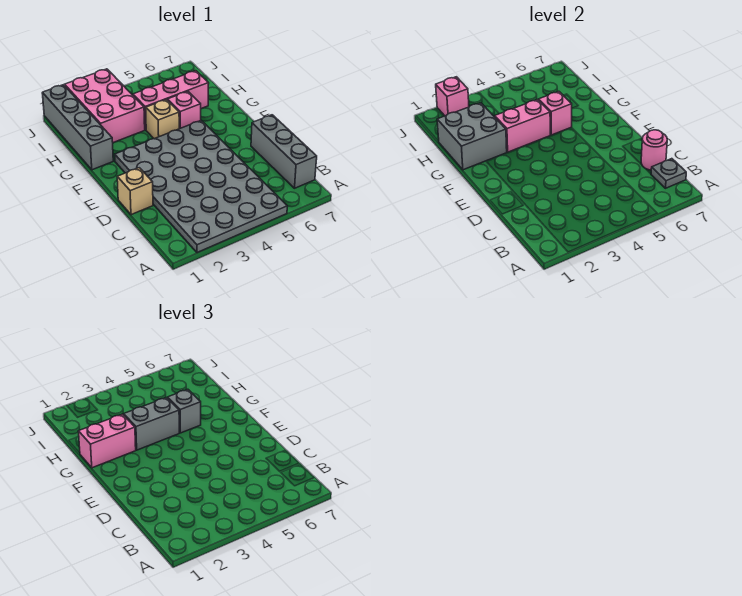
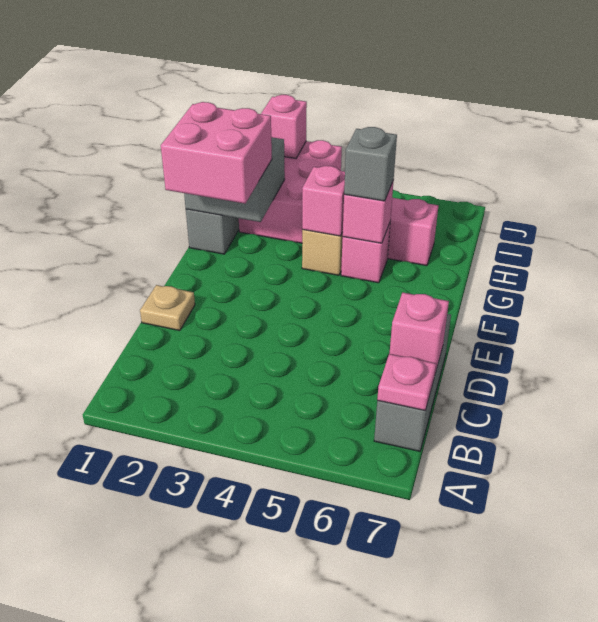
grey 4x6 plate [115,121,287,252] -> none
grey 1x1 plate [651,159,686,188] -> pink 1x1 plate [377,354,436,410]
pink 1x1 round brick [641,130,667,170] -> pink 1x1 brick [390,292,449,373]
tan 1x1 brick [117,168,153,215] -> tan 1x1 plate [140,285,195,331]
pink 1x2 brick [79,414,136,468] -> pink 2x2 brick [161,102,272,204]
pink 1x2 brick [495,100,550,152] -> pink 1x1 brick [302,166,345,236]
grey 1x2 brick [124,398,179,450] -> none

